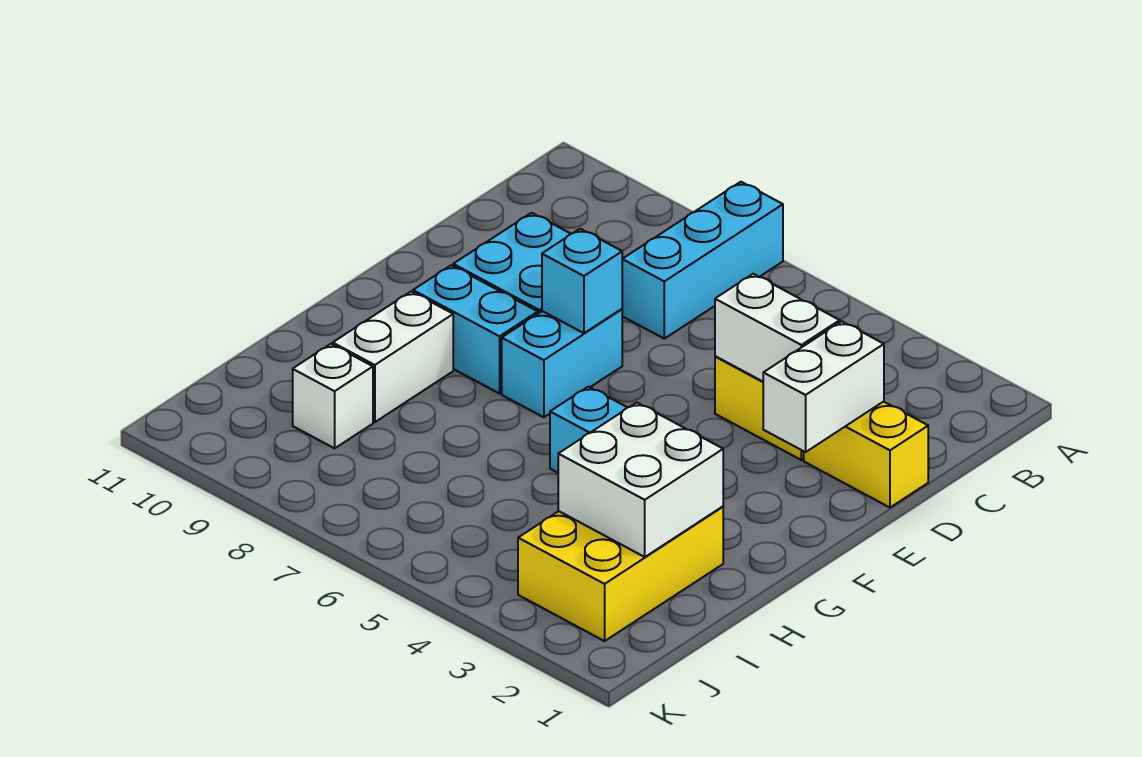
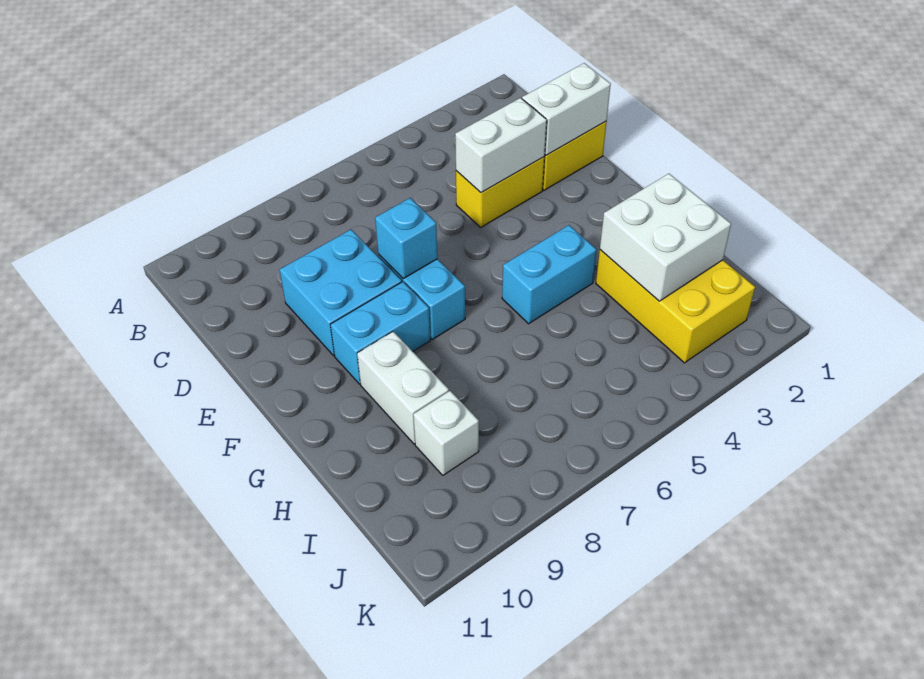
cyan 1x3 brick [622,182,783,339] -> none
white 1x2 brick [763,321,884,452] -> white 1x2 brick turned to [522,63,611,155]

